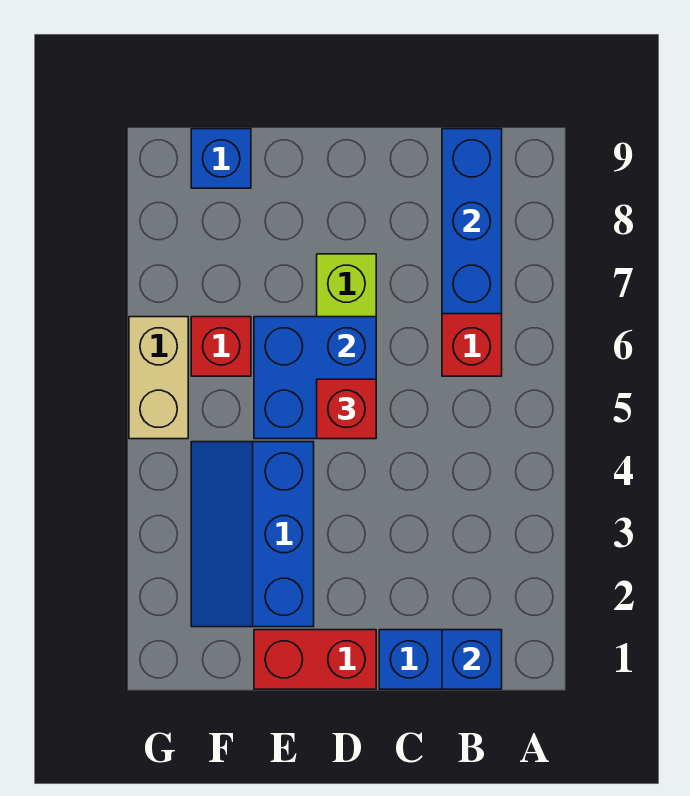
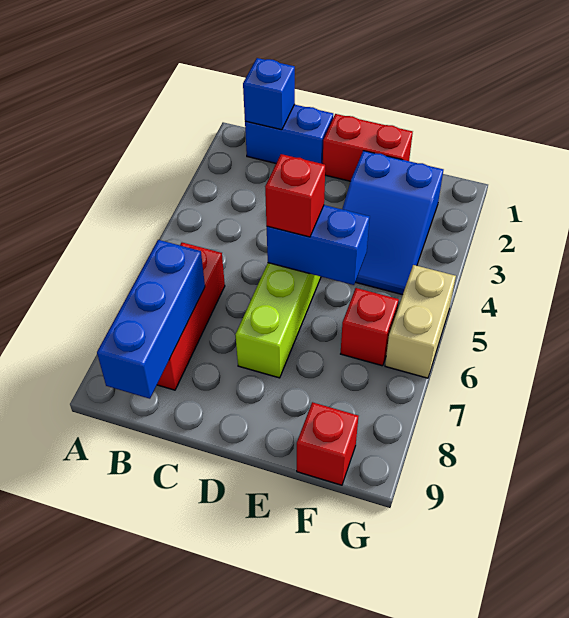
blue 2x2 brick [254,317,376,439] -> blue 1x2 brick [267,205,370,285]
blue 2x3 slope [191,442,314,627] -> blue 2x3 slope turned to [342,151,443,295]
blue 1x1 brick [191,129,251,188] -> red 1x1 brick [297,402,358,485]

